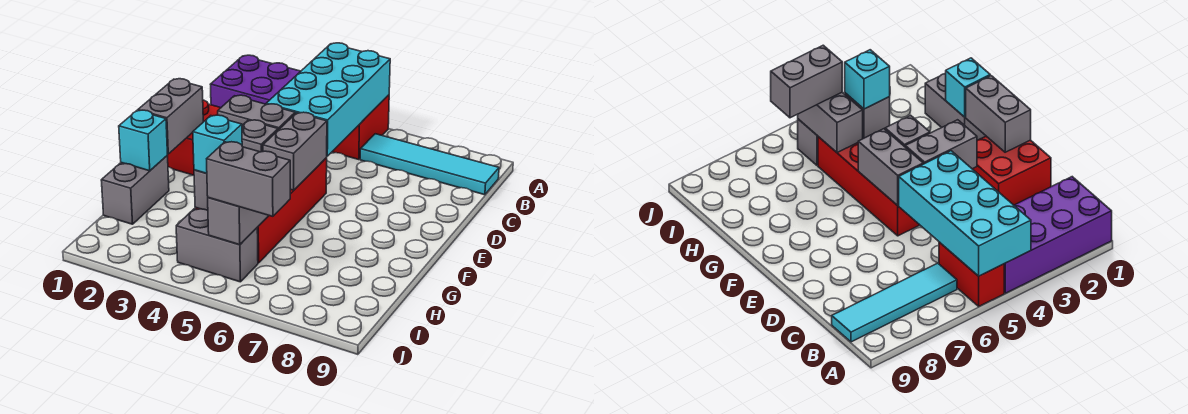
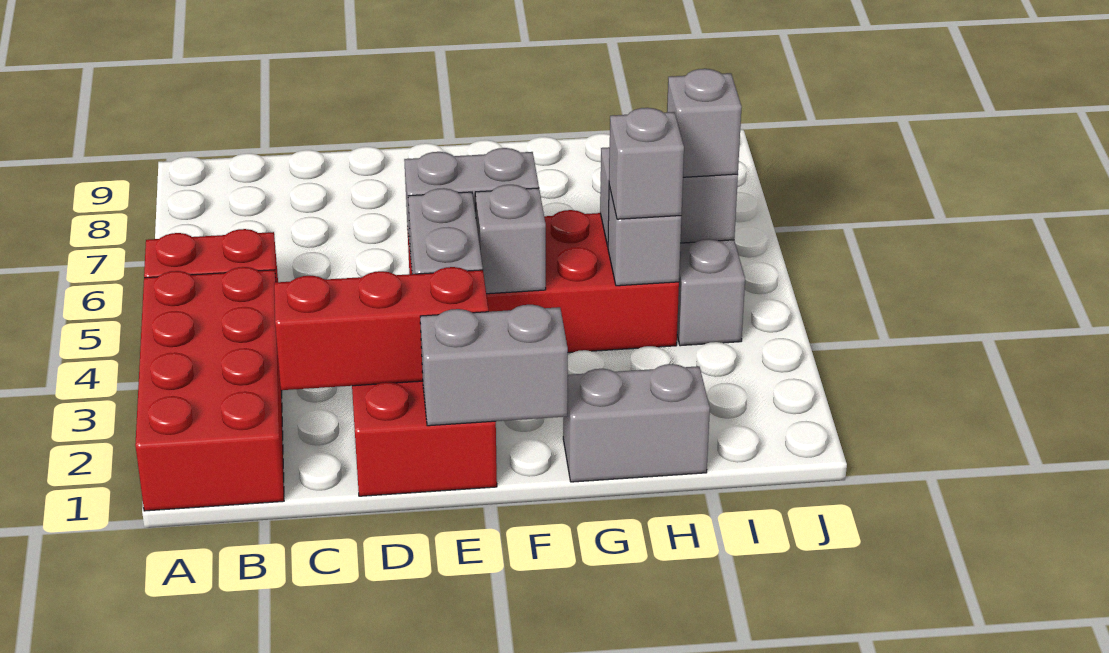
purple 2x4 brick [210,55,301,108] -> red 2x4 brick [135,267,284,511]
cyan 2x4 brick [266,43,390,156] -> none
cyan 1x4 tile [360,134,499,195] -> none
none -> red 1x3 brick [274,267,488,390]
cyan 1x1 brick [119,110,168,171] -> none
cyan 1x1 brick [193,115,242,173] -> grey 1x1 brick [609,108,684,219]
grey 1x2 brick [207,142,290,216] -> grey 1x1 brick [667,69,742,177]

